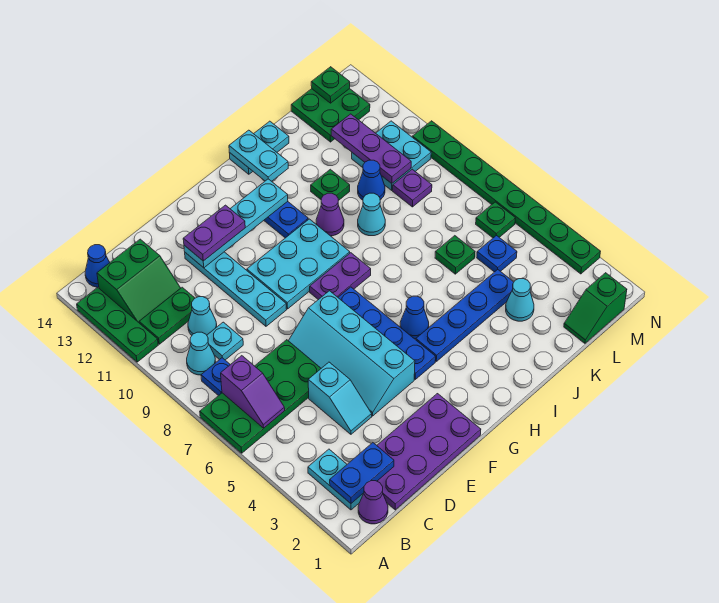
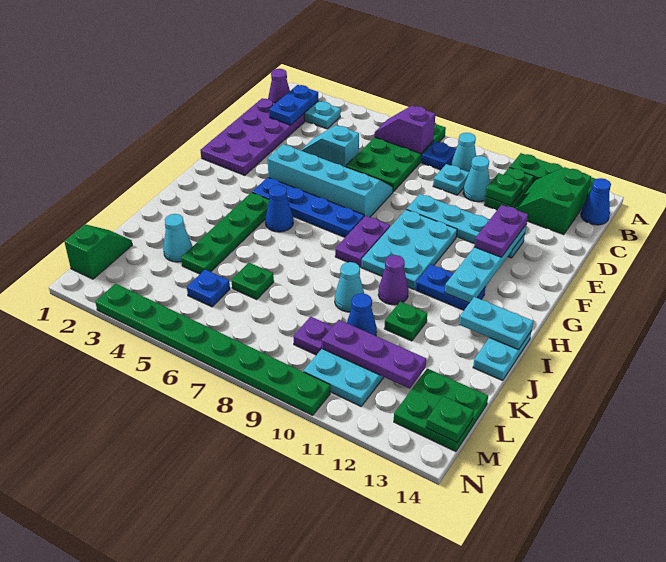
blue 1x4 plate [416,270,514,361] -> green 1x4 plate [181,192,269,274]
green 1x1 plate [476,202,515,238] -> green 1x1 plate moved to [485,173,524,205]

